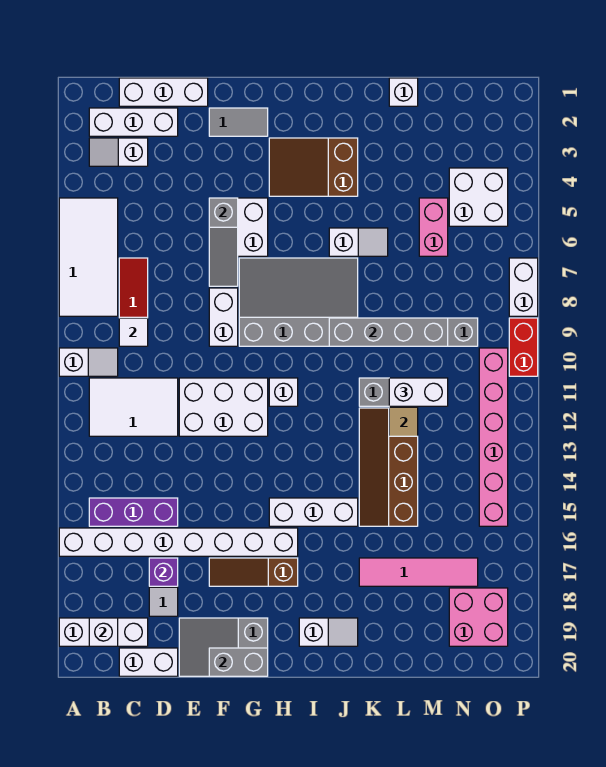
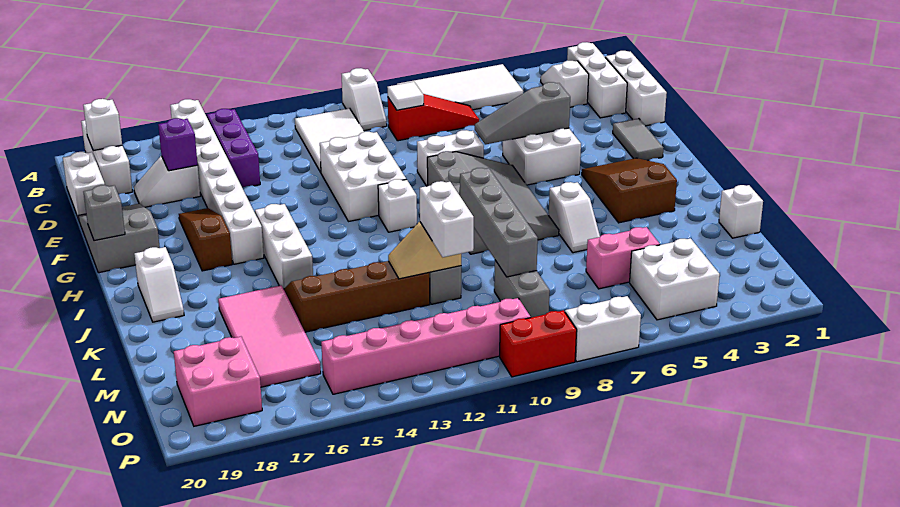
grey 1x2 brick [209,648,268,676] -> grey 1x1 brick [84,185,125,241]
pink 1x4 tile [359,558,478,586] -> pink 2x4 tile [218,285,321,387]

